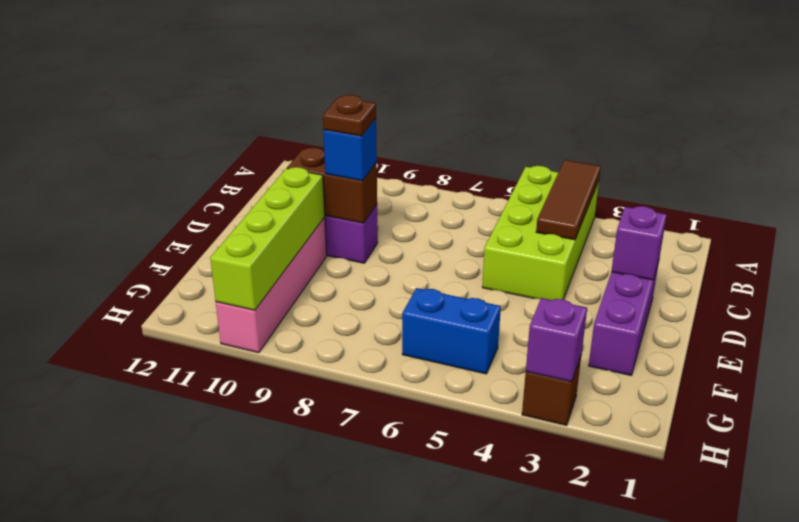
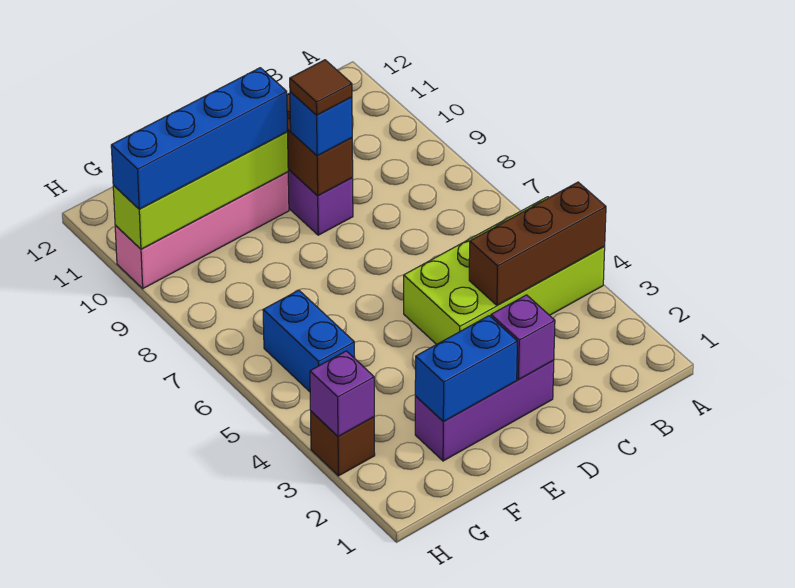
brown 1x3 tile [536,160,601,240] -> brown 1x3 brick [469,182,606,305]
brown 1x1 plate [323,95,376,136] -> brown 1x1 tile [290,60,352,115]
none -> blue 1x2 brick [415,316,517,422]
none -> blue 1x4 brick [111,68,288,209]

